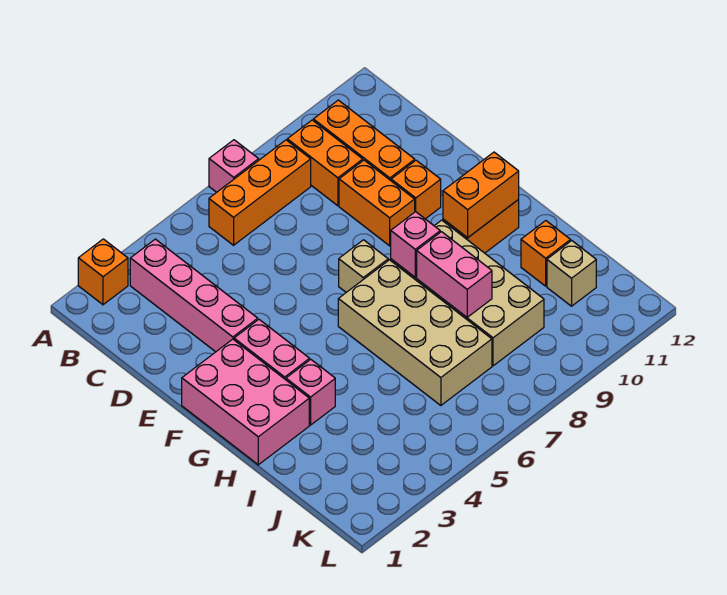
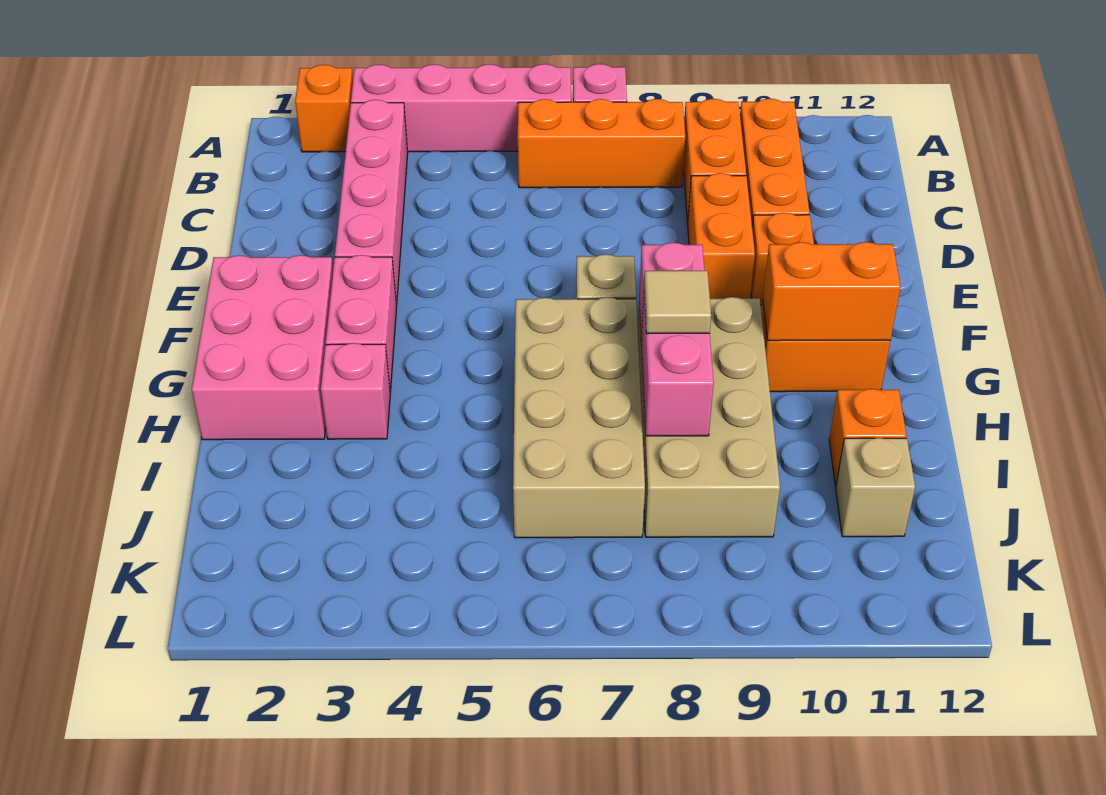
none -> pink 1x4 brick [351,64,571,152]
none -> tan 1x1 tile [644,271,711,334]

